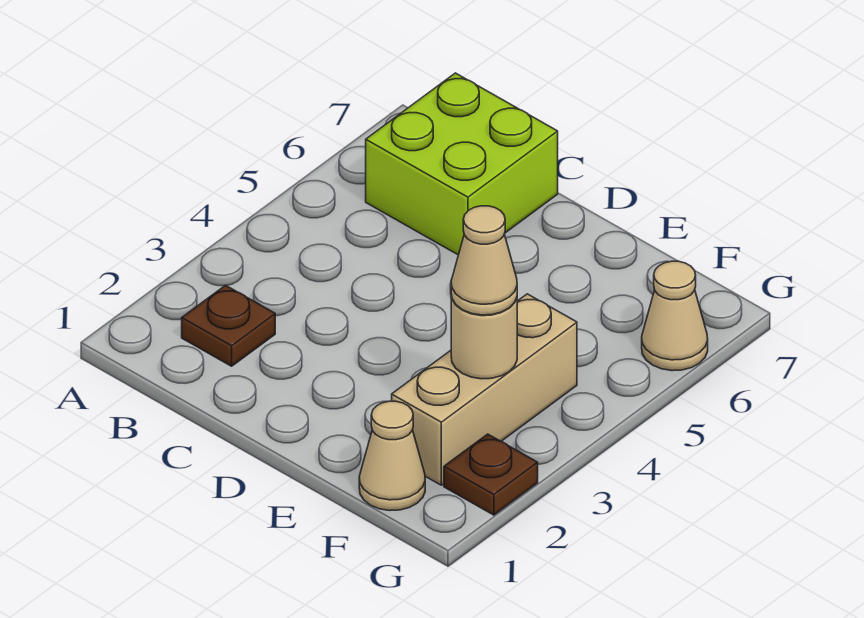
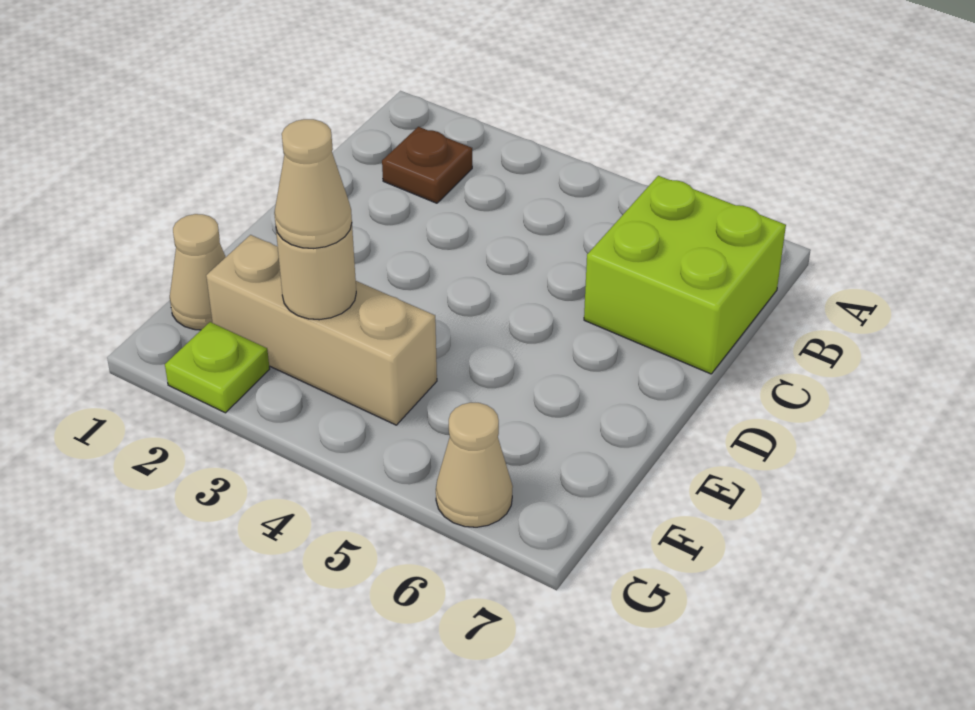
brown 1x1 plate [444,434,538,515] -> lime 1x1 plate [165,322,270,413]

